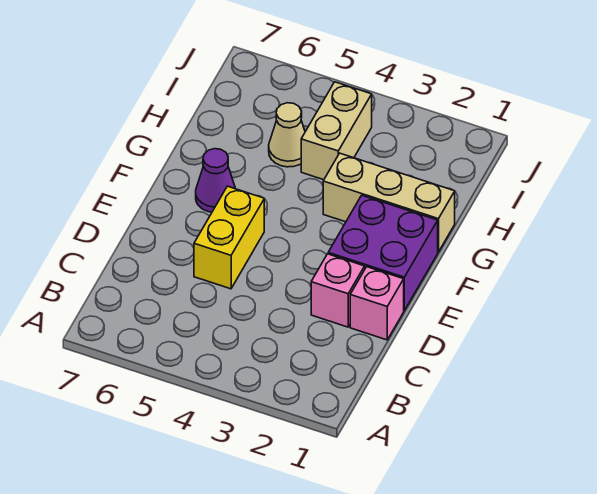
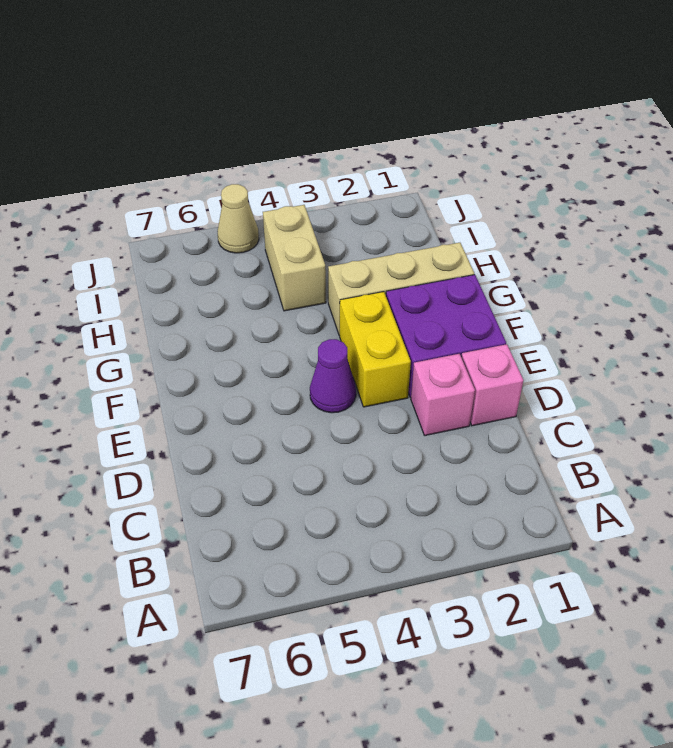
yellow 1x2 brick [194,186,264,289] -> yellow 1x2 brick moved to [340,292,411,407]
purple 1x1 cone [196,149,235,212] -> purple 1x1 cone moved to [310,339,356,413]
tan 1x1 cone [269,103,305,167] -> tan 1x1 cone moved to [218,184,259,253]

